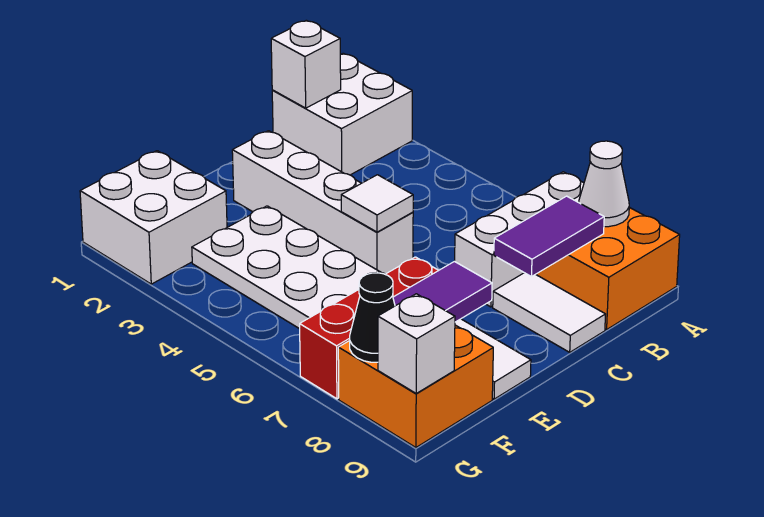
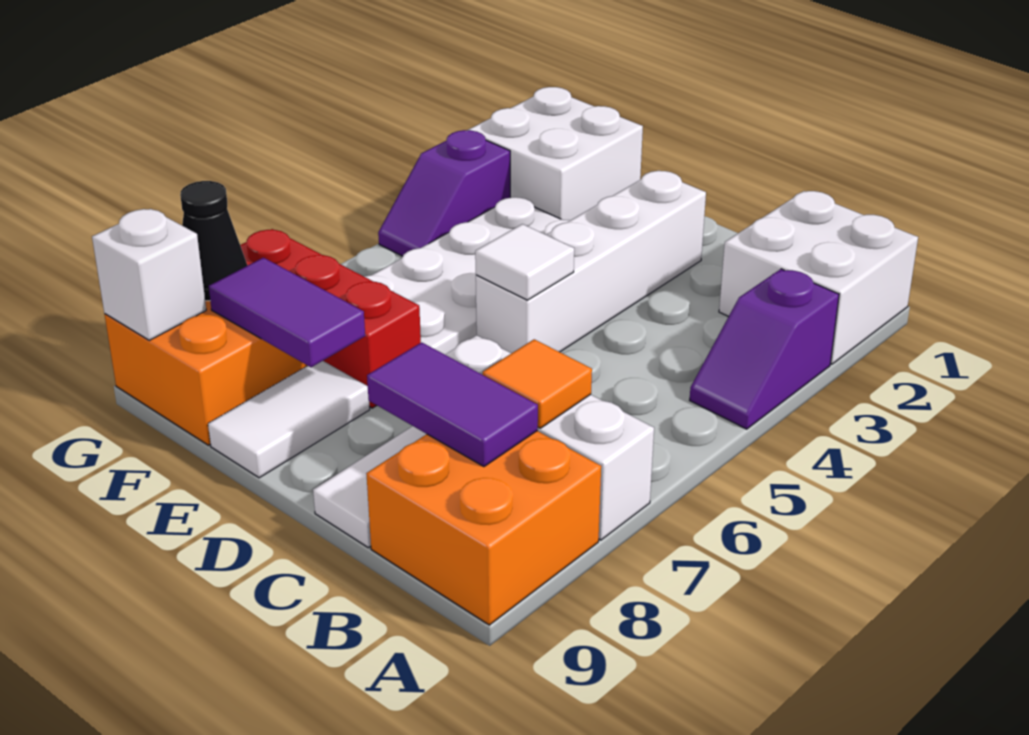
none -> purple 1x2 slope [690,269,839,429]
white 1x1 cone [579,141,629,227] -> none
white 1x1 brick [271,20,341,108] -> none
none -> orange 1x1 tile [483,339,592,428]
none -> purple 1x2 slope [378,130,510,256]

